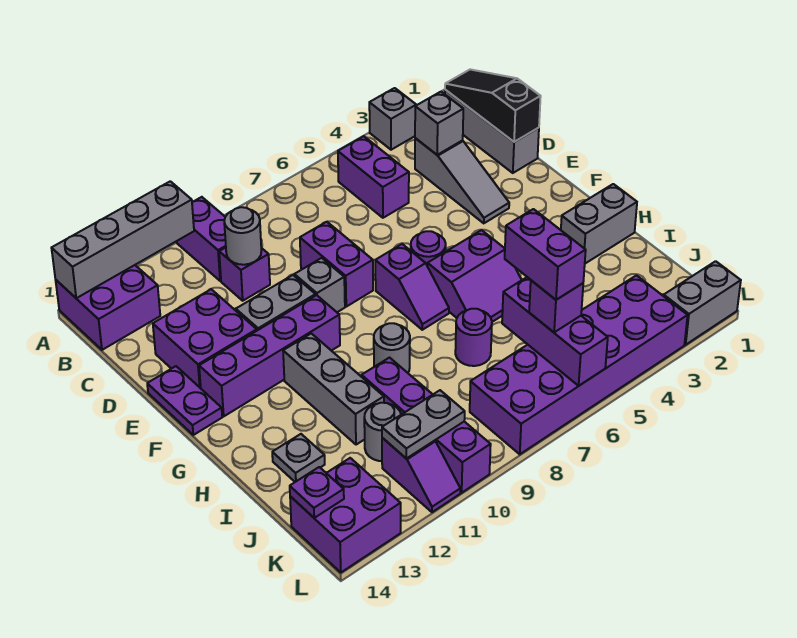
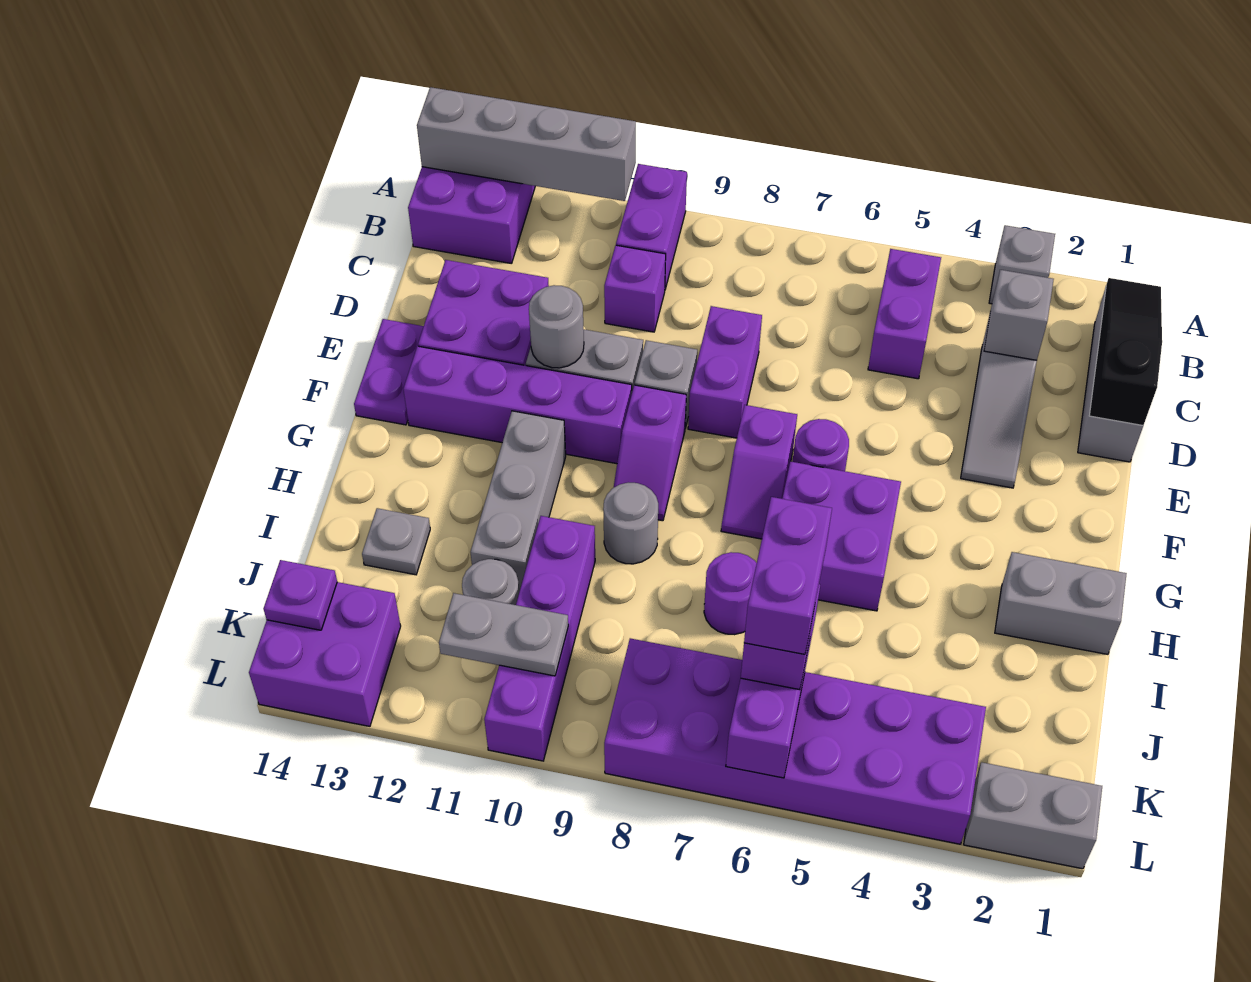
grey 1x1 round brick [224,207,261,265] -> grey 1x1 round brick moved to [529,285,584,368]
purple 2x2 slope [428,230,522,322] -> purple 2x2 brick [782,461,901,611]
purple 1x2 slope [382,438,460,512] -> purple 1x2 slope moved to [614,385,686,521]

